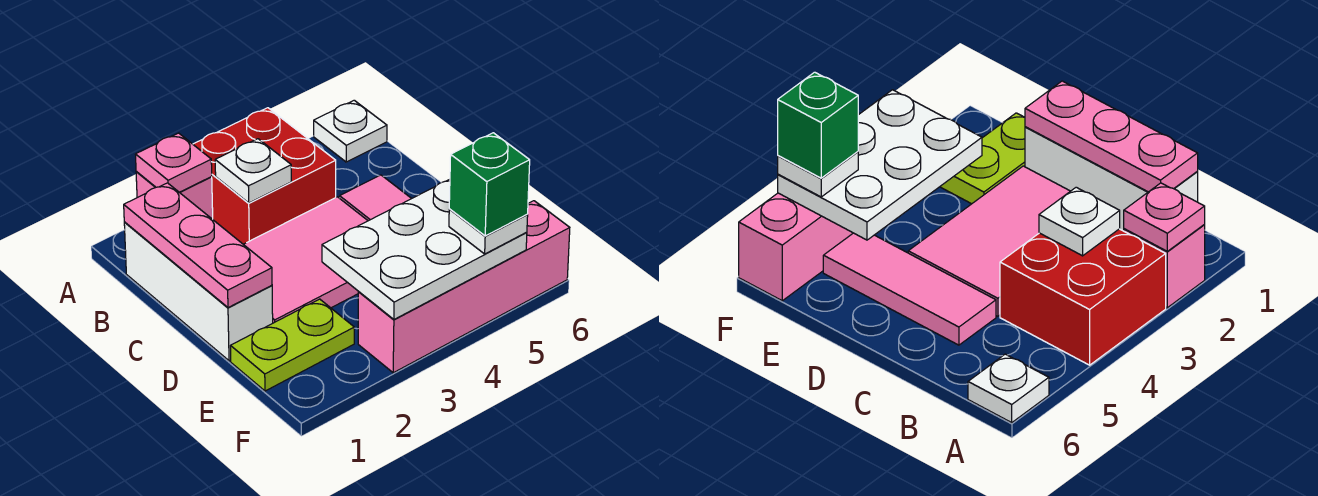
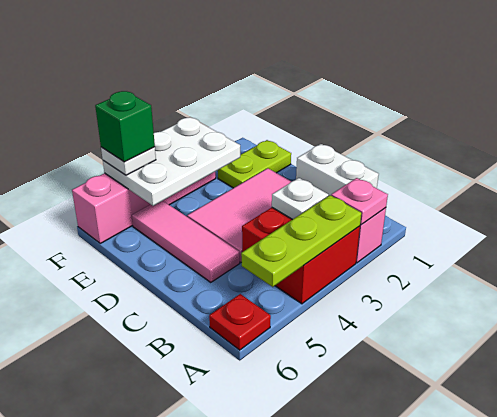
none -> lime 1x3 plate [241,195,361,287]
white 1x1 plate [314,100,387,162] -> red 1x1 plate [209,294,271,350]
white 1x3 brick [124,222,273,361] -> white 1x2 brick [296,144,379,196]
pink 1x3 plate [124,183,272,308] -> none

